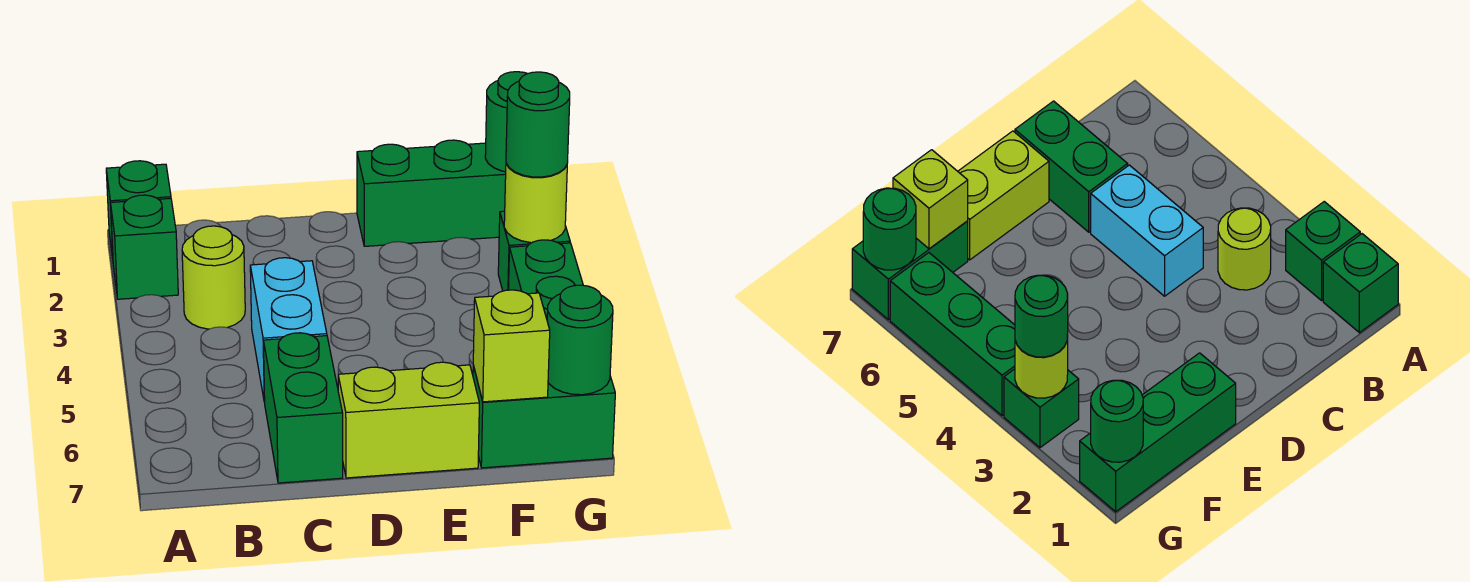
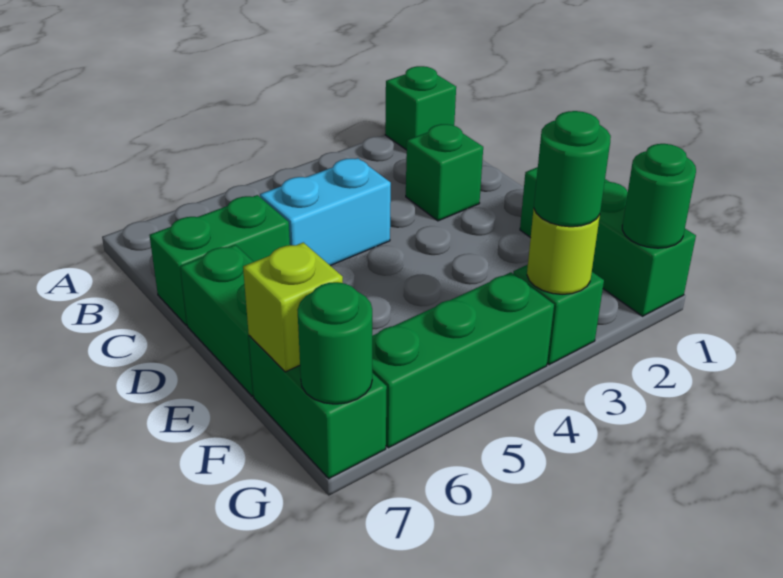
green 1x1 brick [111,195,178,299] -> green 1x1 brick moved to [406,124,483,221]
lime 1x1 round brick [182,226,245,329] -> none
lime 1x2 brick [338,362,479,478] -> green 1x2 brick [180,245,254,396]

